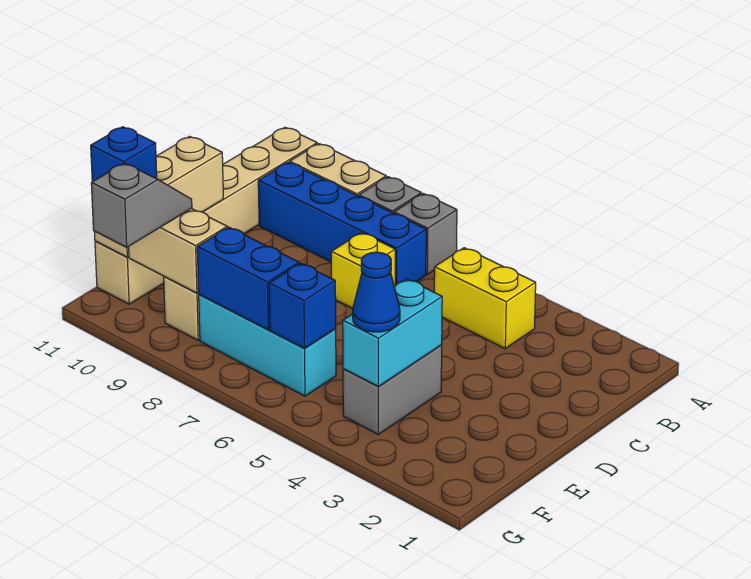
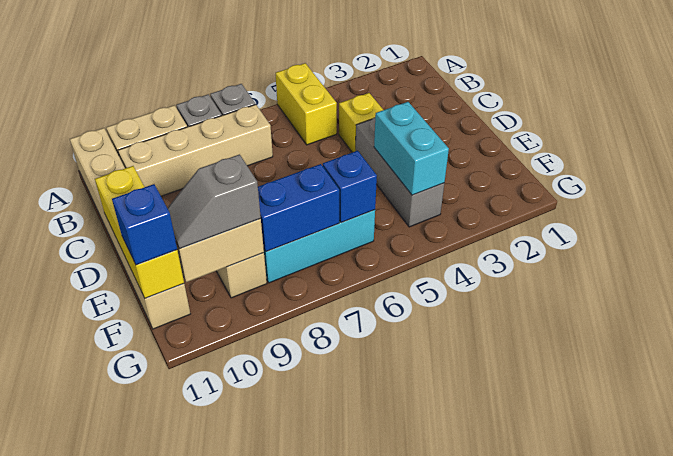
yellow 1x2 brick [434,248,536,348] -> yellow 1x2 brick turned to [275,63,337,145]
blue 1x4 brick [258,162,426,286] -> tan 1x4 brick [118,104,273,196]
yellow 1x1 brick [331,233,395,308] -> yellow 1x1 brick moved to [339,93,383,152]
tan 1x3 brick [94,136,223,257] -> yellow 1x3 brick [95,166,184,298]
grey 1x2 brick [343,345,442,434] -> grey 1x3 brick [356,118,444,227]
blue 1x1 cone [353,252,400,332] -> none
grey 1x2 slope [91,163,192,247] -> grey 1x2 slope turned to [167,154,261,249]

